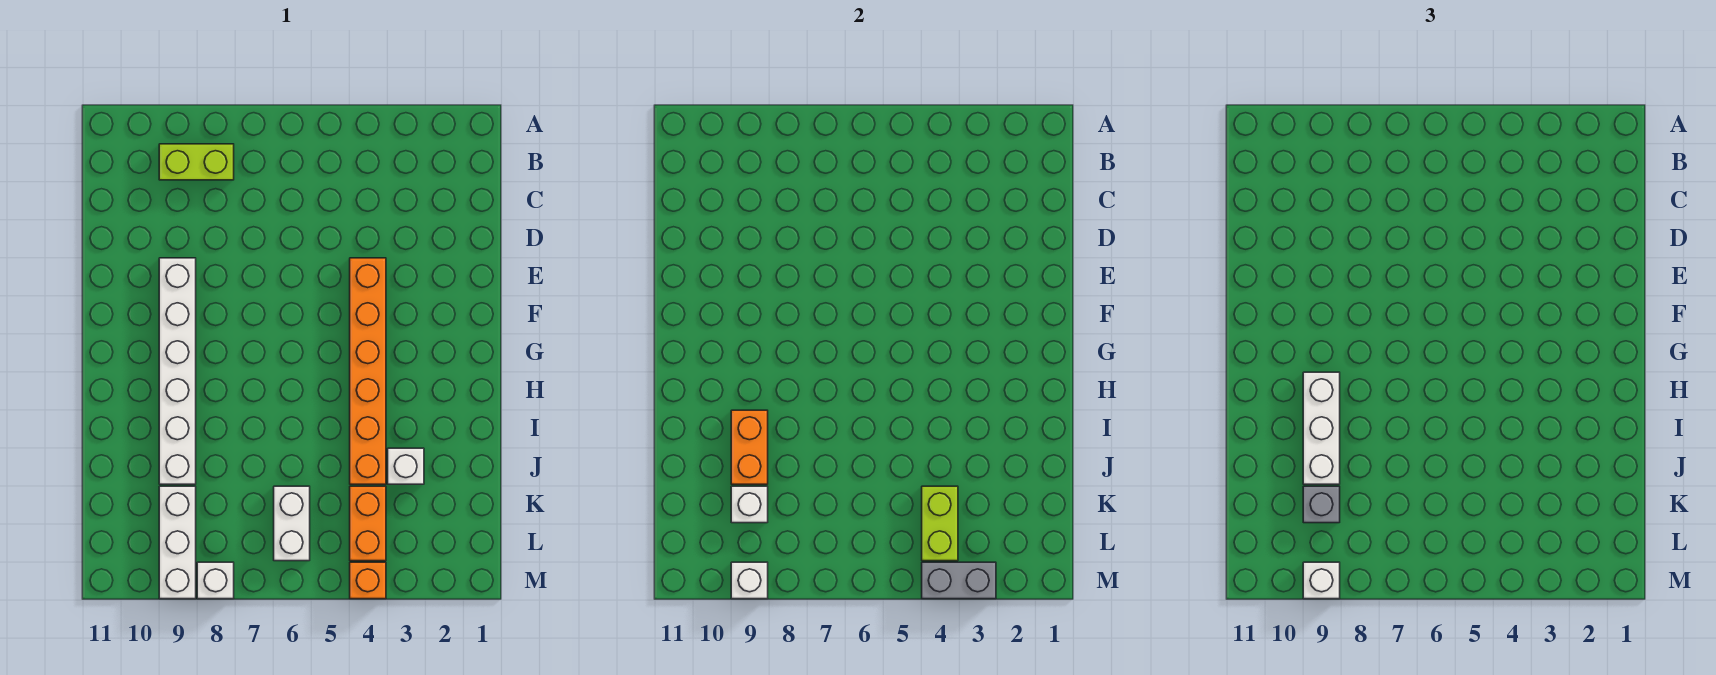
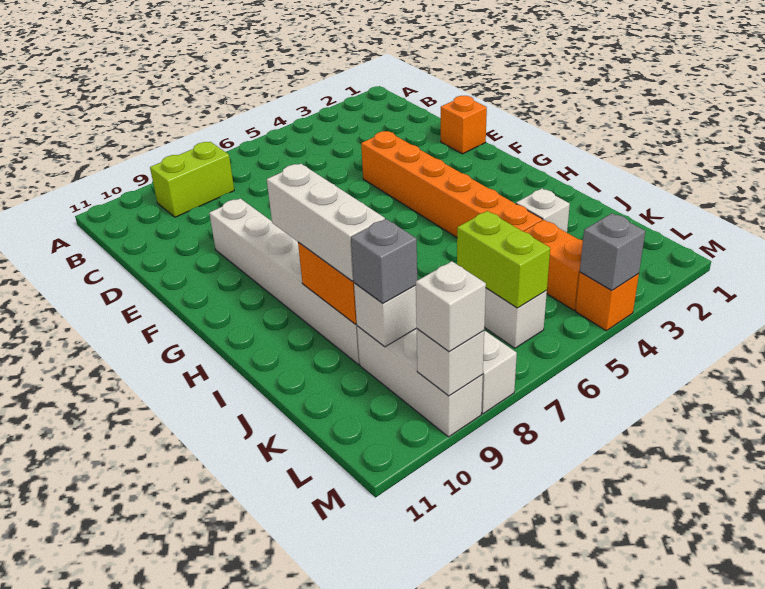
none -> orange 1x1 brick [441,96,487,154]
lime 1x2 brick [922,486,958,561] -> lime 1x2 brick moved to [457,211,550,308]
grey 1x2 brick [922,562,996,599] -> grey 1x1 brick [580,213,645,290]

